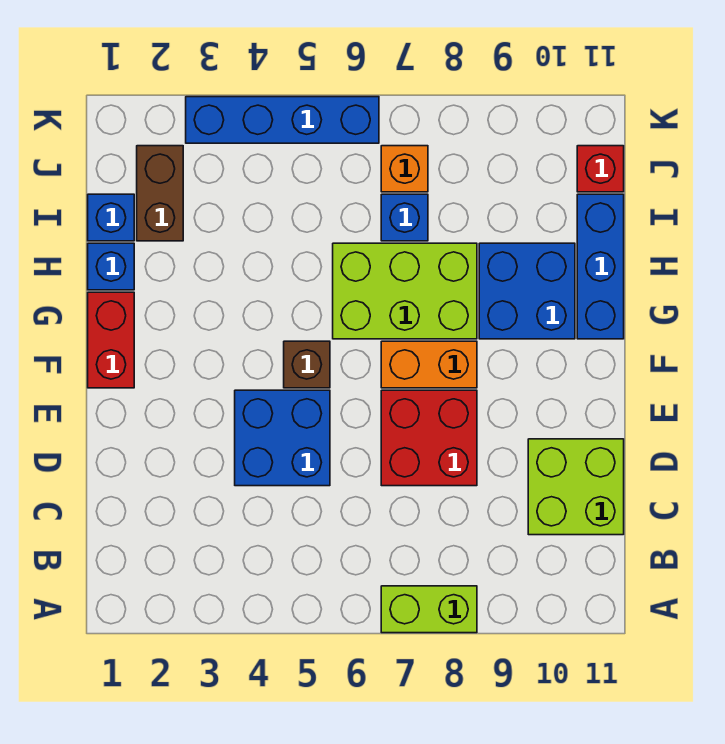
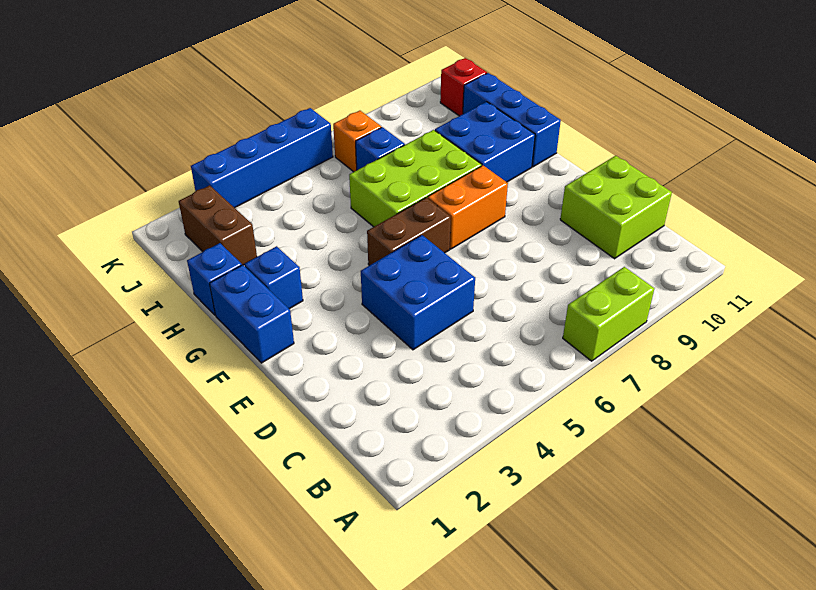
red 2x2 brick [381,390,477,486] -> none
red 1x2 brick [88,292,134,388] -> blue 1x2 brick [210,265,294,363]
brown 1x1 brick [284,341,330,388] -> brown 1x2 brick [367,198,451,266]
blue 1x1 brick [88,194,134,241] -> blue 1x1 brick moved to [245,246,303,309]

